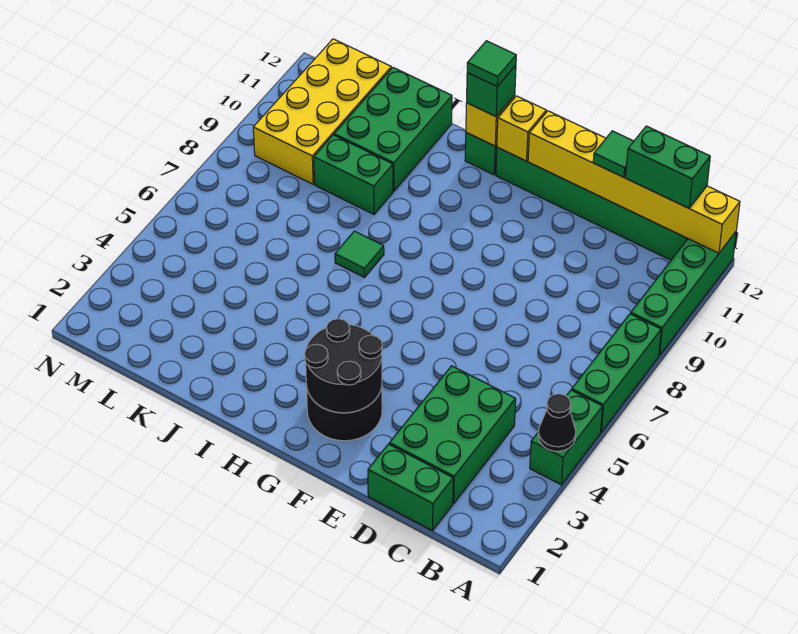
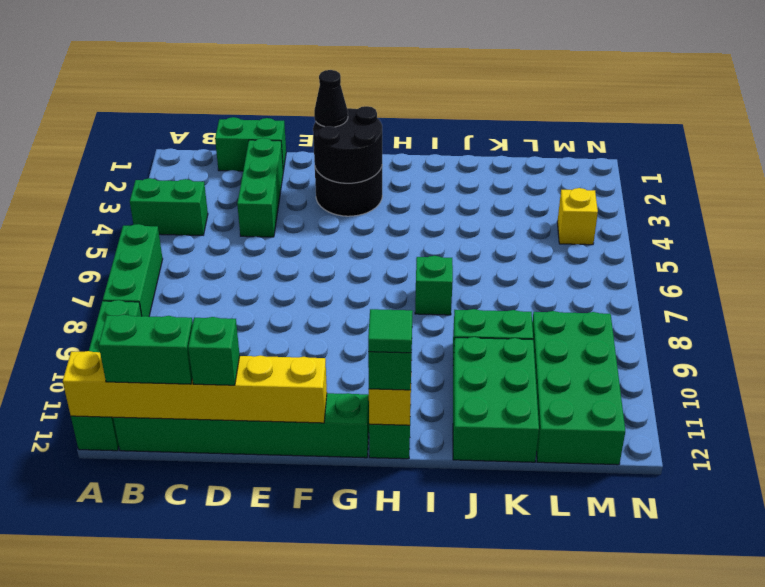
green 1x2 brick [530,390,603,485] -> green 1x2 brick turned to [130,178,208,235]
black 1x1 cone [538,394,576,451] -> black 1x1 cone moved to [314,70,348,127]
green 2x3 brick [389,366,516,504] -> green 1x3 brick [237,138,283,237]
green 1x1 tile [593,131,634,177] -> green 1x1 brick [188,317,240,385]
yellow 1x1 brick [497,96,546,161] -> yellow 1x1 brick moved to [557,188,598,245]
green 1x1 tile [335,231,384,278] -> green 1x1 brick [415,256,453,315]
yellow 2x4 brick [253,39,391,184] -> green 2x4 brick [532,311,625,465]

